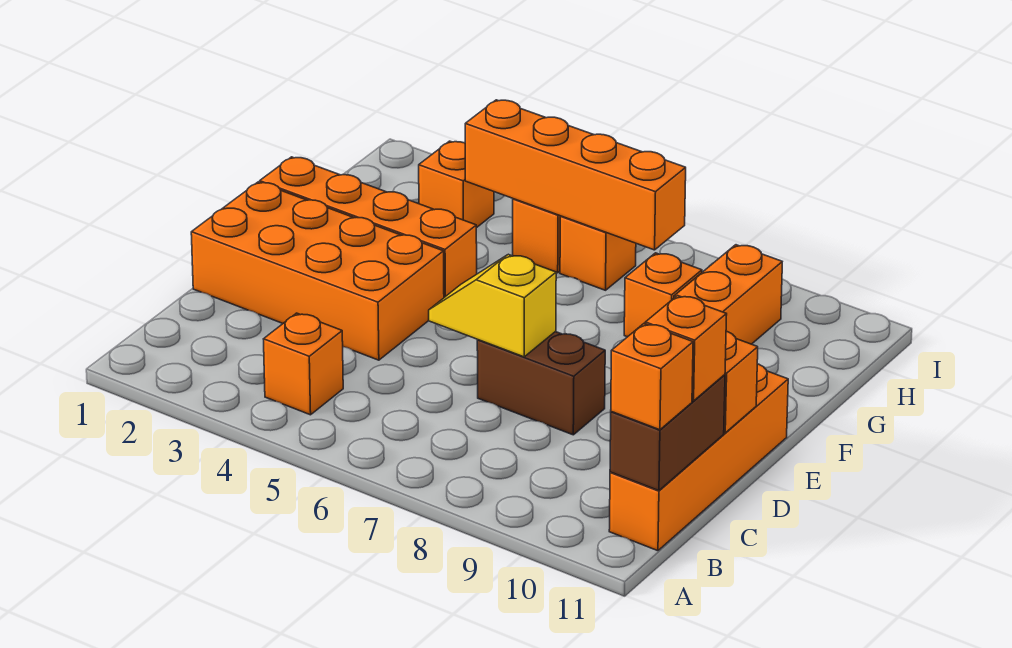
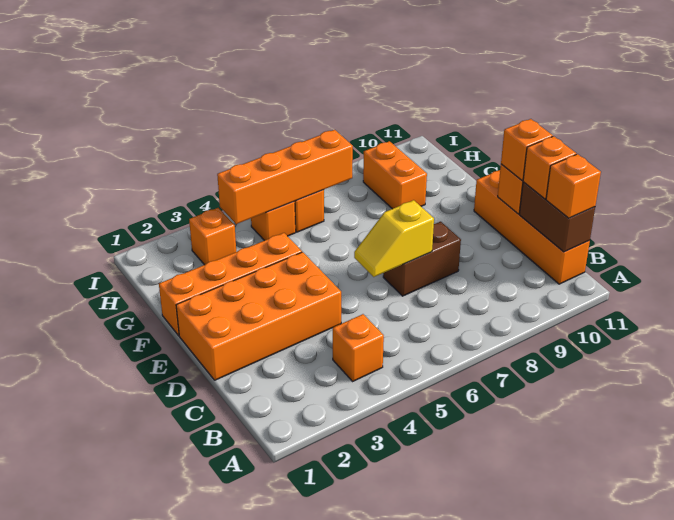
orange 1x1 brick [624,253,702,337] -> orange 1x1 brick moved to [501,119,553,181]

